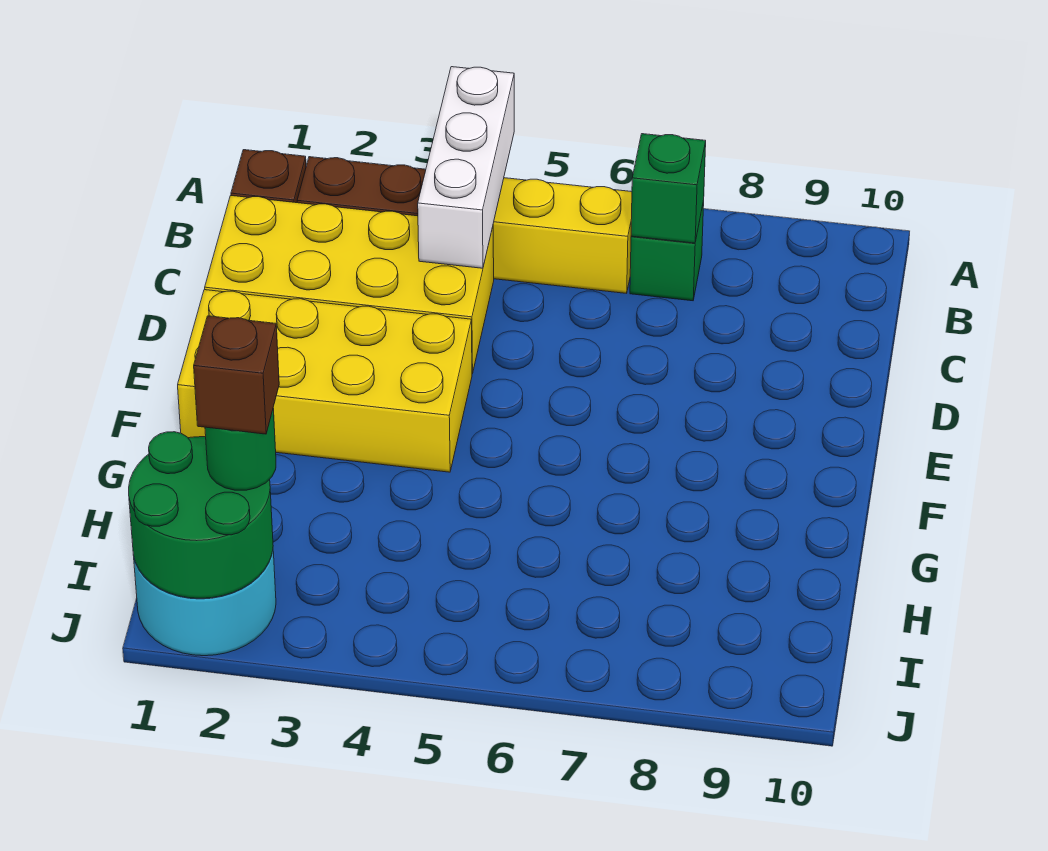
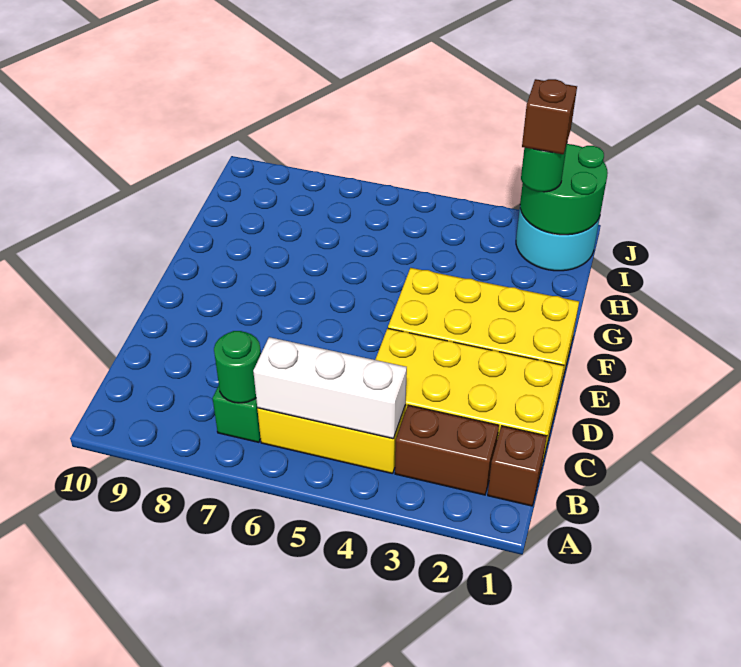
white 1x3 brick [418,67,514,268] -> white 1x3 brick turned to [253,337,407,439]
green 1x1 brick [631,134,706,243] -> green 1x1 round brick [214,331,261,403]

